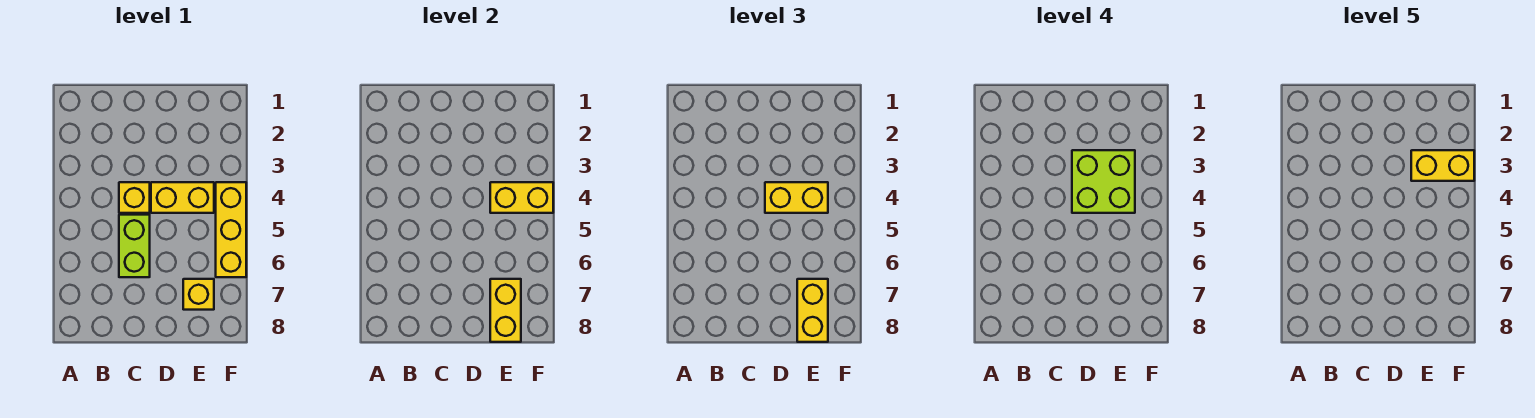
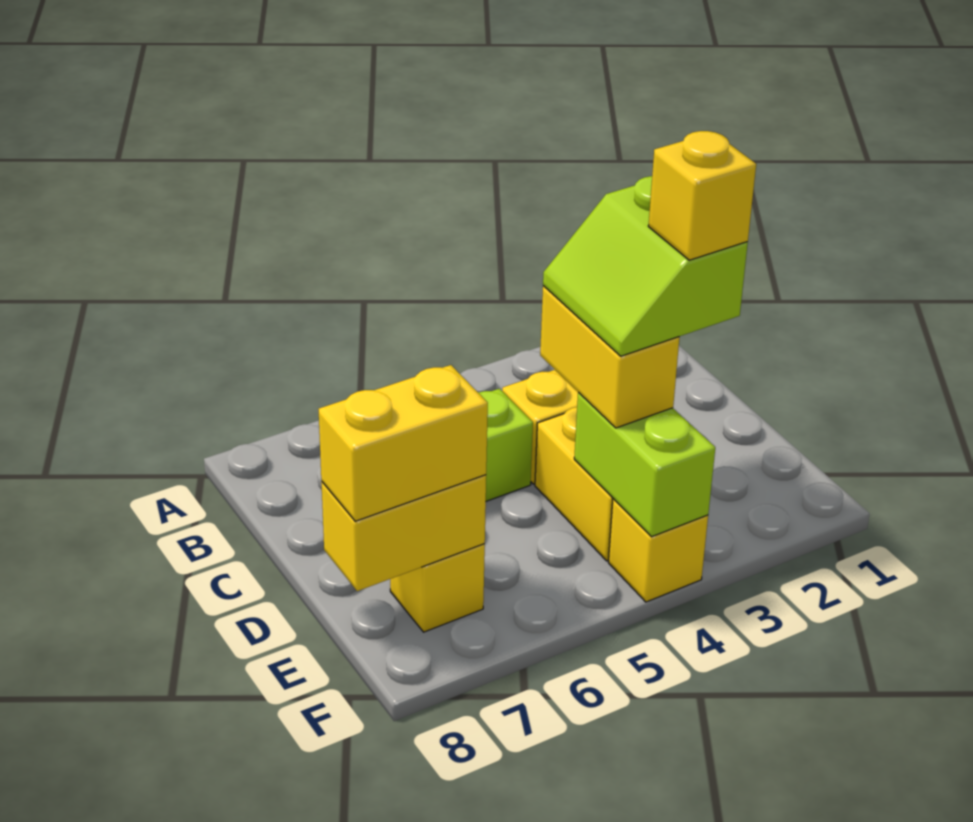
lime 2x2 brick [1072,150,1135,213] -> lime 2x2 slope [543,176,748,356]
yellow 1x2 brick [1411,150,1474,181] -> yellow 1x1 brick [648,131,756,260]
yellow 1x2 brick [490,182,553,213] -> lime 1x2 brick [574,392,715,537]
yellow 1x3 brick [216,182,246,277] -> yellow 1x1 brick [608,499,708,602]

